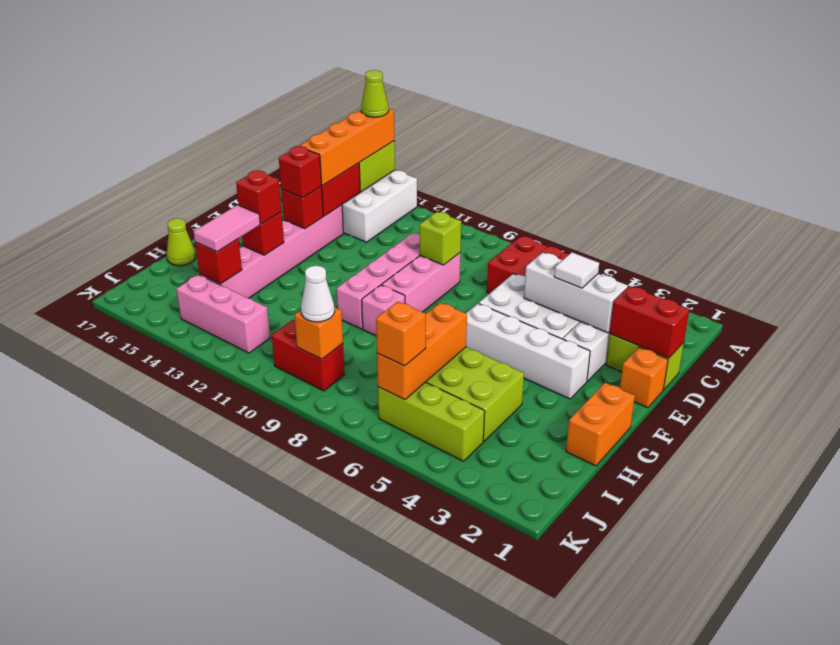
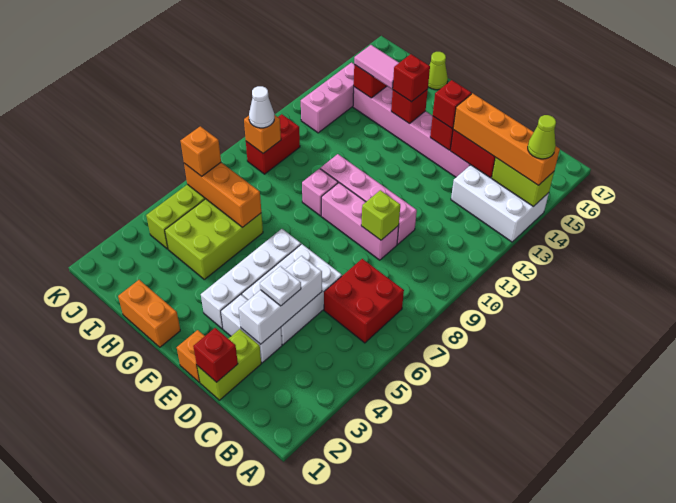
red 1x2 brick [610,286,689,358] -> red 1x1 brick [193,328,238,382]
white 1x1 tile [554,252,599,288] -> white 1x1 plate [260,266,301,306]

